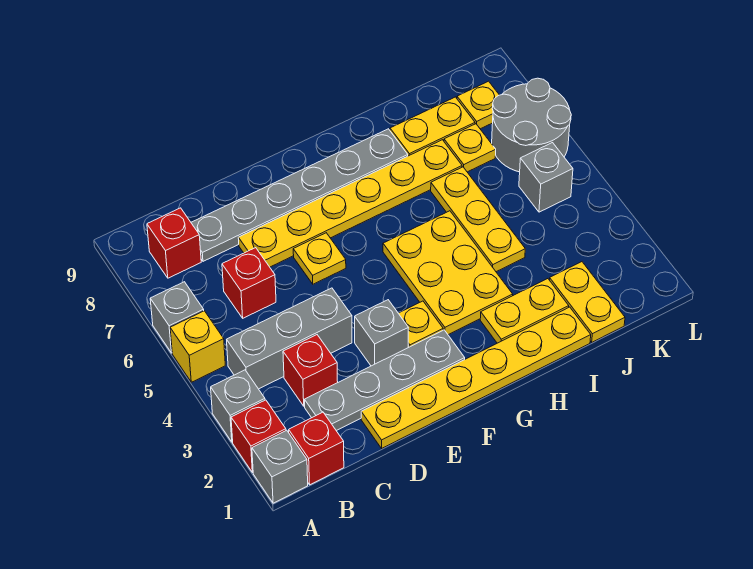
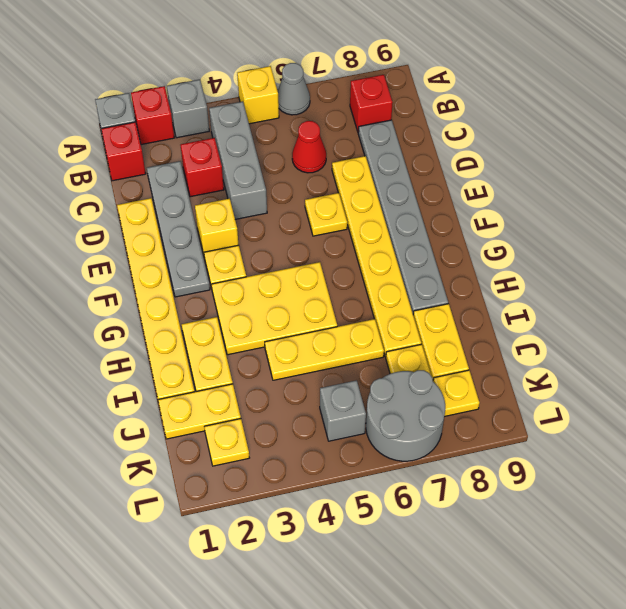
grey 1x1 brick [150,282,204,353] -> grey 1x1 cone [278,63,310,115]
red 1x1 brick [222,248,276,318] -> red 1x1 cone [292,121,326,173]
grey 1x1 brick [355,300,408,366] -> yellow 1x1 brick [195,198,238,254]
none -> yellow 1x1 plate [204,419,249,466]

